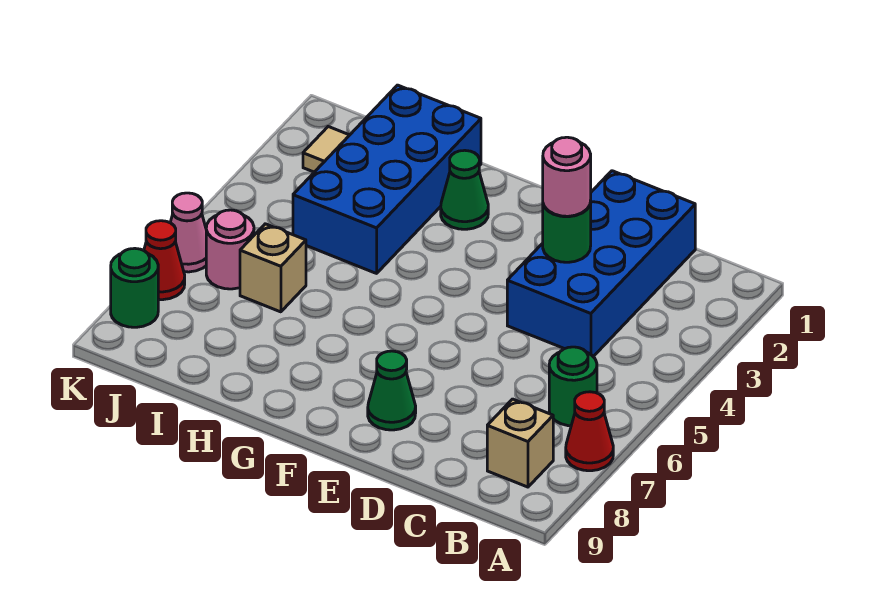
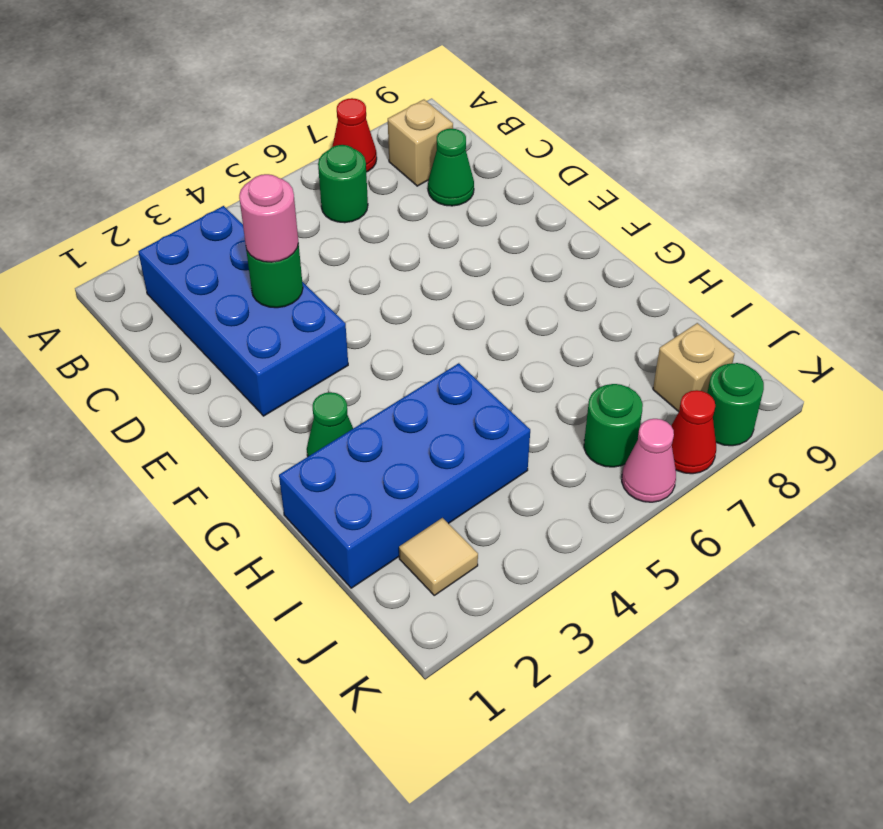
blue 2x4 brick [507,171,695,357] -> blue 2x4 brick turned to [138,206,348,416]
green 1x1 cone [368,351,416,430] -> green 1x1 cone moved to [428,129,474,206]
tan 1x1 brick [240,224,306,312] -> tan 1x1 brick moved to [653,323,734,412]
pink 1x1 round brick [206,210,254,289] -> green 1x1 round brick [584,384,643,467]

